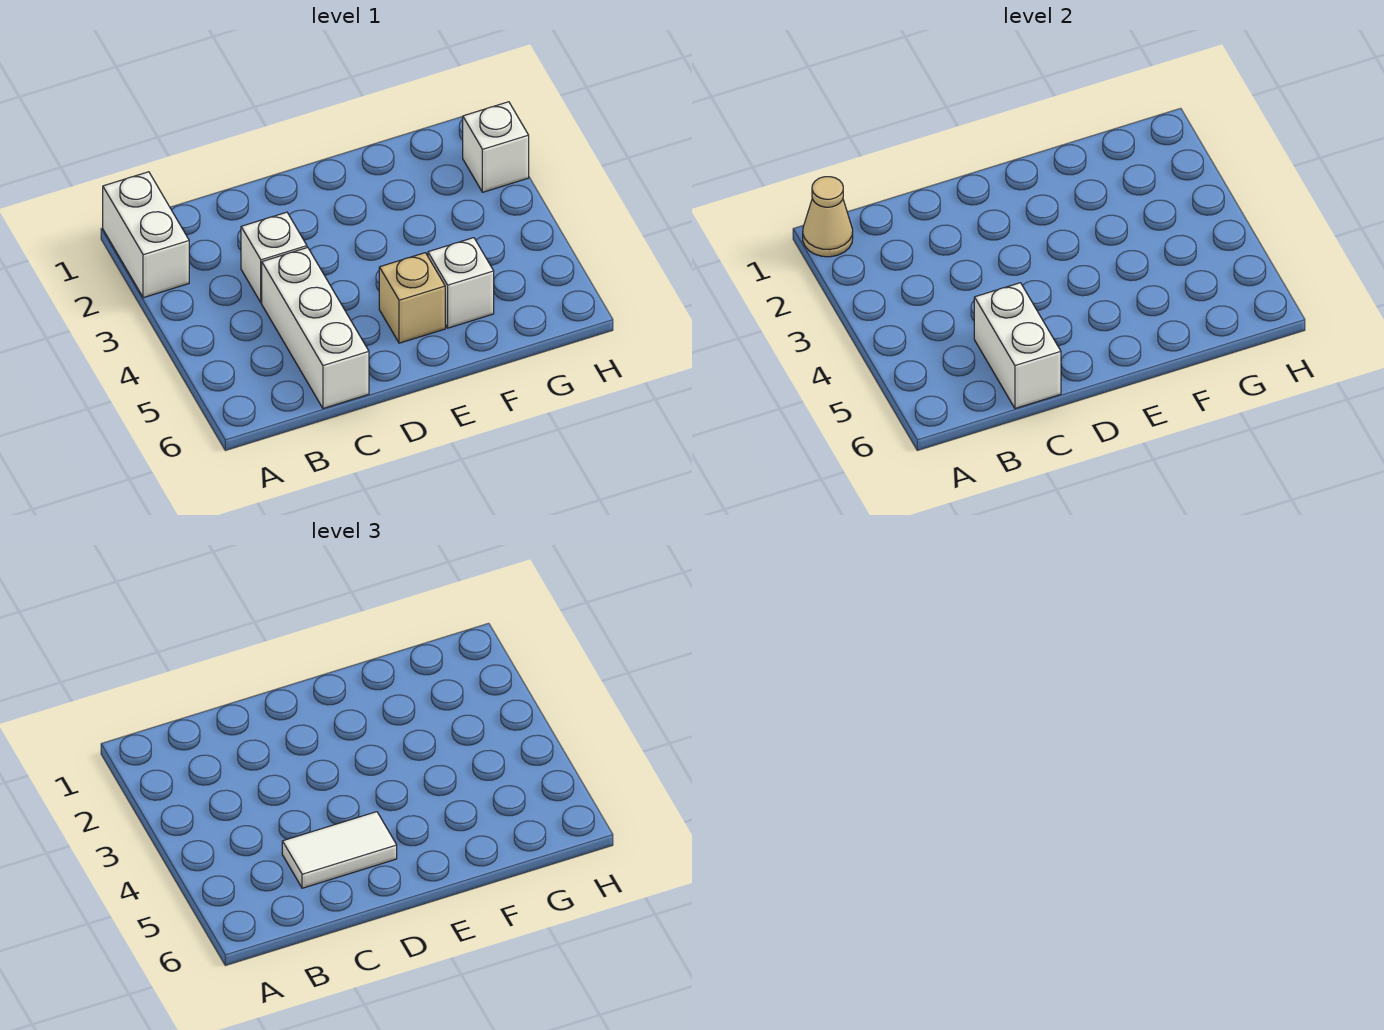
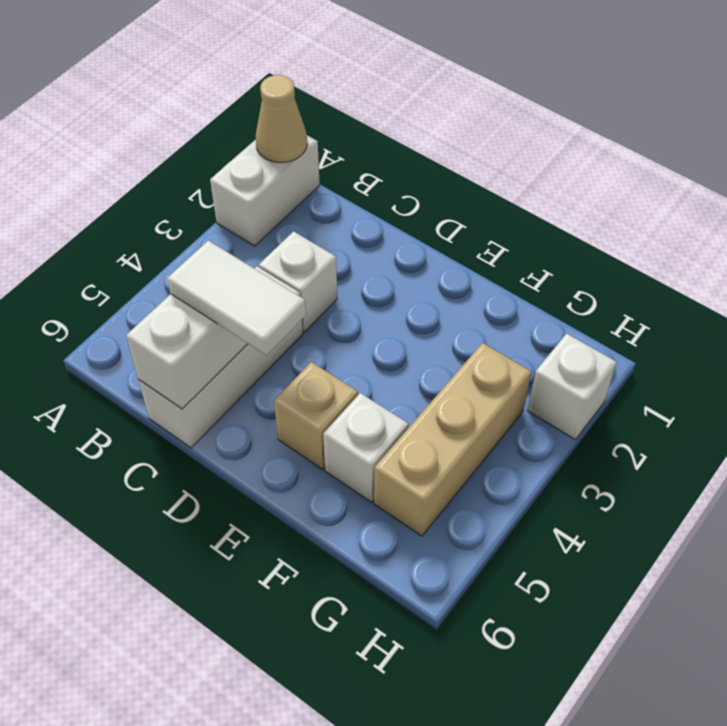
none -> tan 1x3 brick [374,343,531,536]

